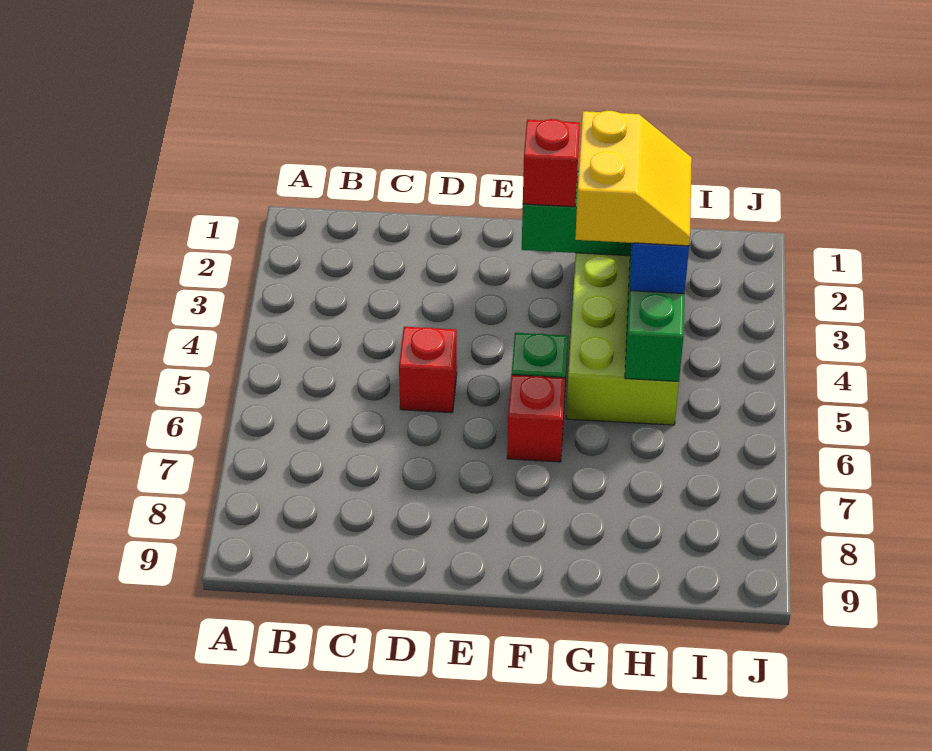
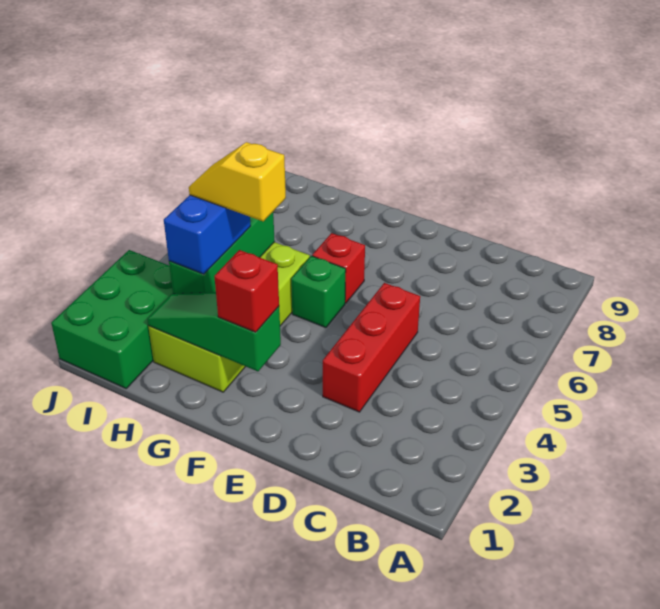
red 1x1 brick [399,327,457,413] -> red 1x3 brick [323,283,420,412]
yellow 2x2 slope [575,111,692,246] -> yellow 1x2 slope [189,142,286,221]
none -> green 2x3 brick [51,250,173,388]

